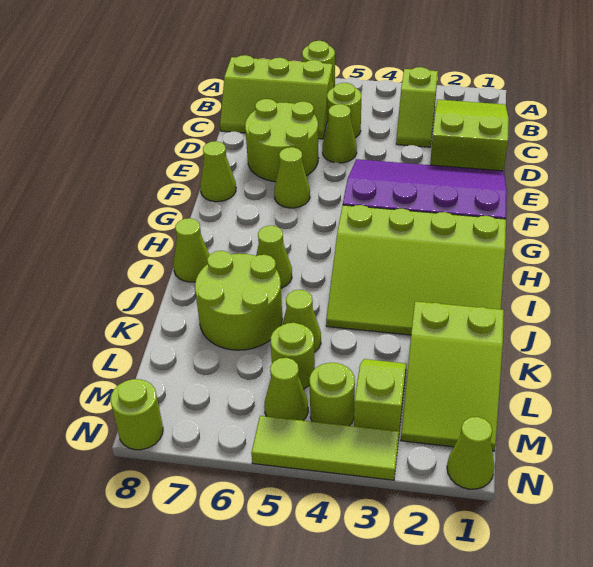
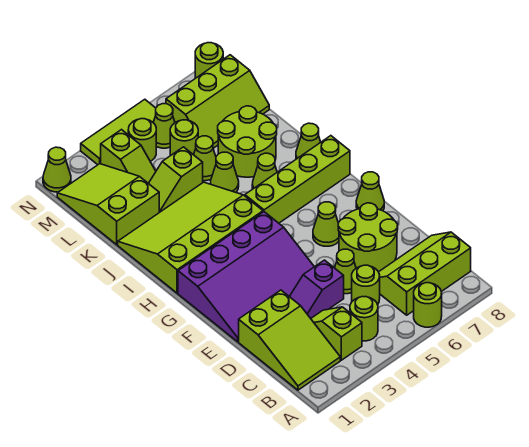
none -> lime 1x1 round brick [350,297,378,341]
none -> purple 1x2 slope [289,260,344,318]
none -> lime 1x4 brick [245,136,350,223]
none -> lime 1x1 cone [211,152,239,192]
none -> lime 1x2 slope [148,147,203,212]
none -> lime 2x3 slope [166,55,269,148]

